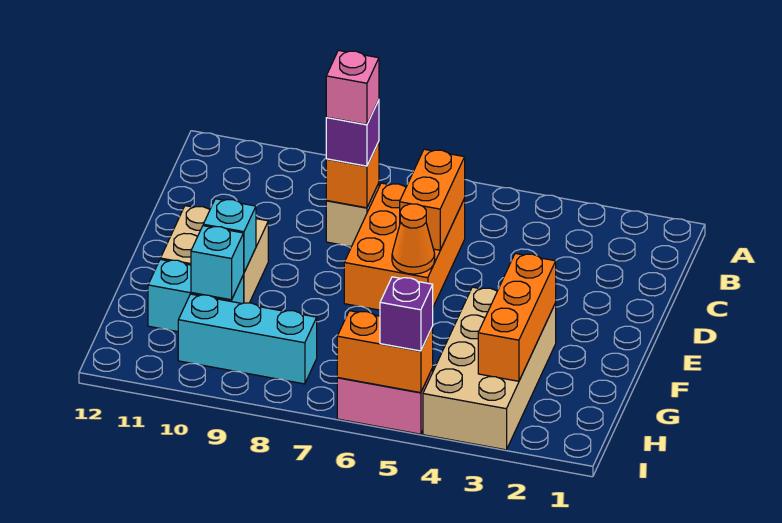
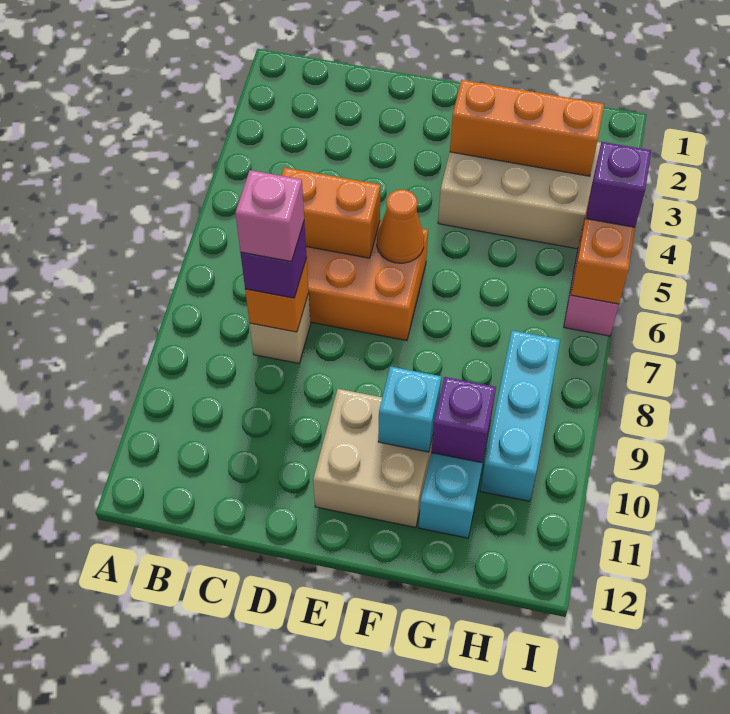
cyan 1x1 brick [191,226,244,300] -> purple 1x1 brick [431,377,496,463]

